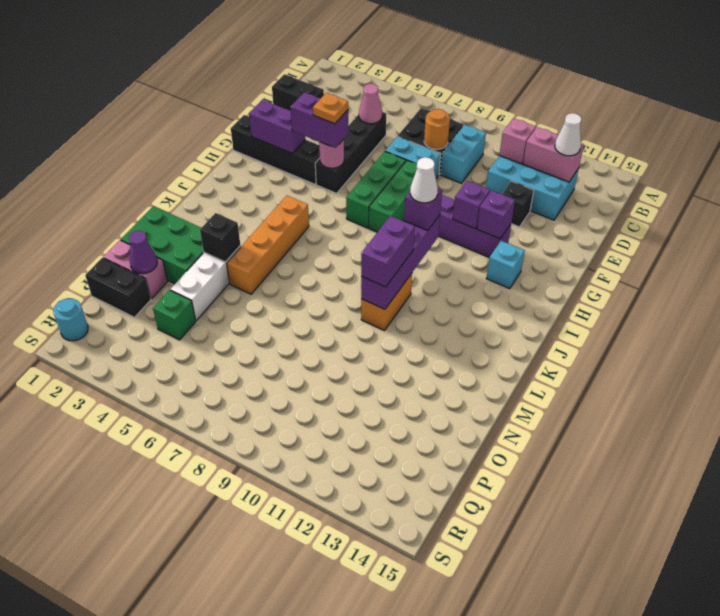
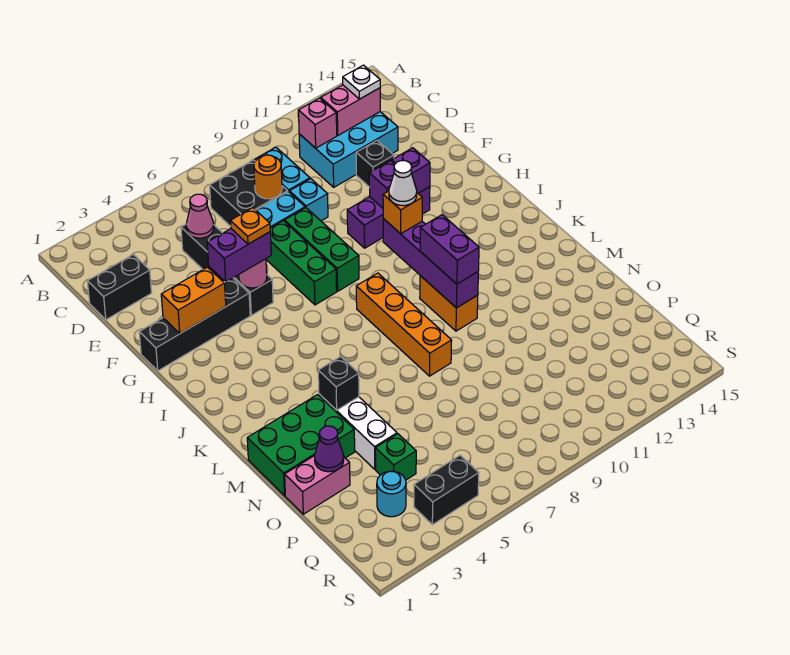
white 1x1 cone [555,113,582,156] -> white 1x1 plate [343,65,380,99]
purple 1x2 brick [249,100,305,154] -> orange 1x2 brick [161,267,226,333]
cyan 1x1 brick [486,241,525,289] -> cyan 1x1 brick moved to [289,179,328,221]
purple 1x1 brick [404,188,442,231] -> orange 1x1 brick [383,191,422,234]
orange 1x4 brick [227,195,309,294] -> orange 1x4 brick moved to [356,273,452,376]
black 1x2 brick [85,258,151,317] -> black 1x2 brick moved to [414,455,479,525]
cyan 1x1 round brick [53,299,88,341] -> cyan 1x1 round brick moved to [377,471,406,517]

